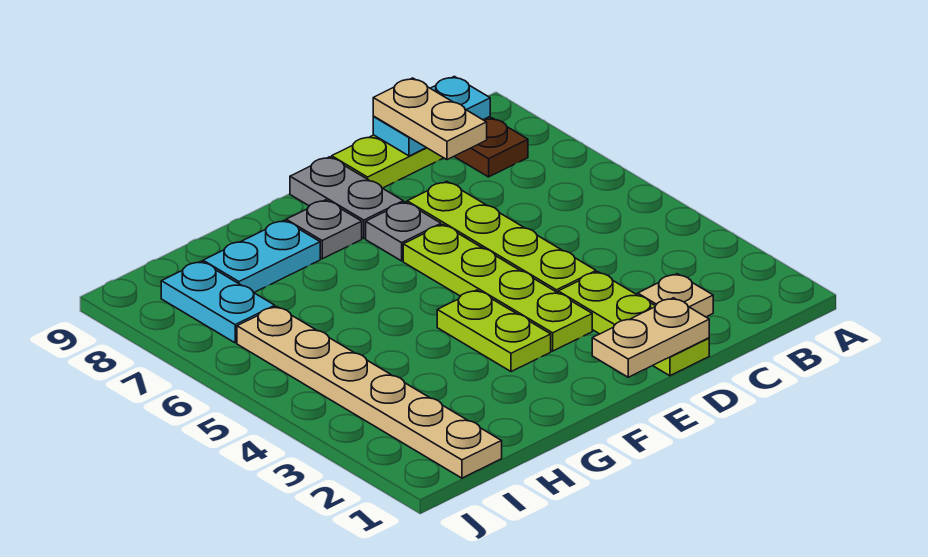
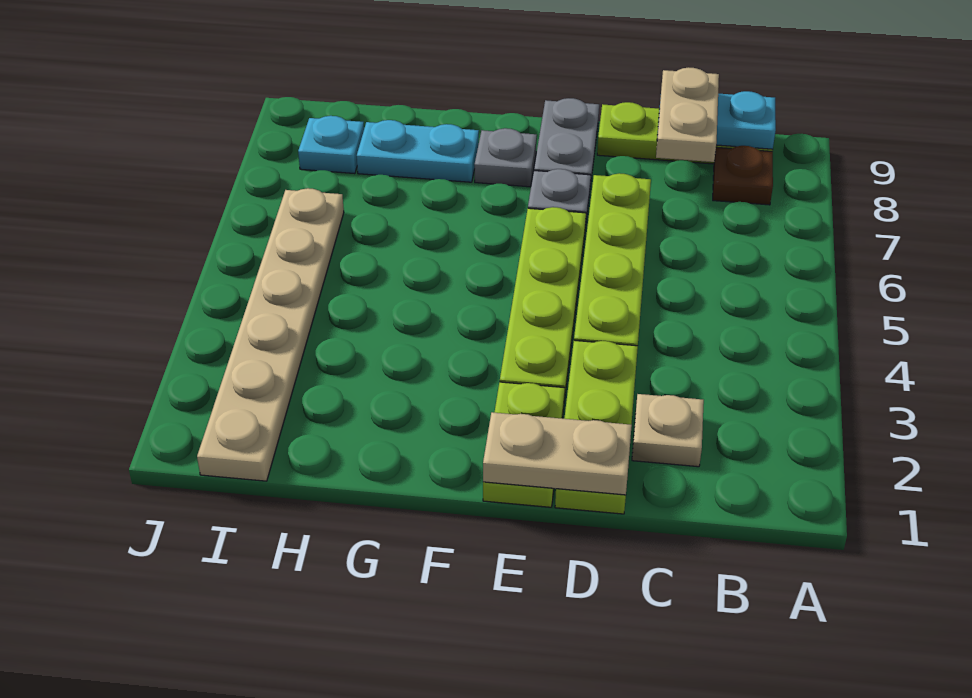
lime 1x2 plate [437,290,551,372] -> lime 1x2 plate moved to [483,382,565,507]
cyan 1x2 plate [161,261,275,343] -> cyan 1x1 plate [298,116,364,174]

